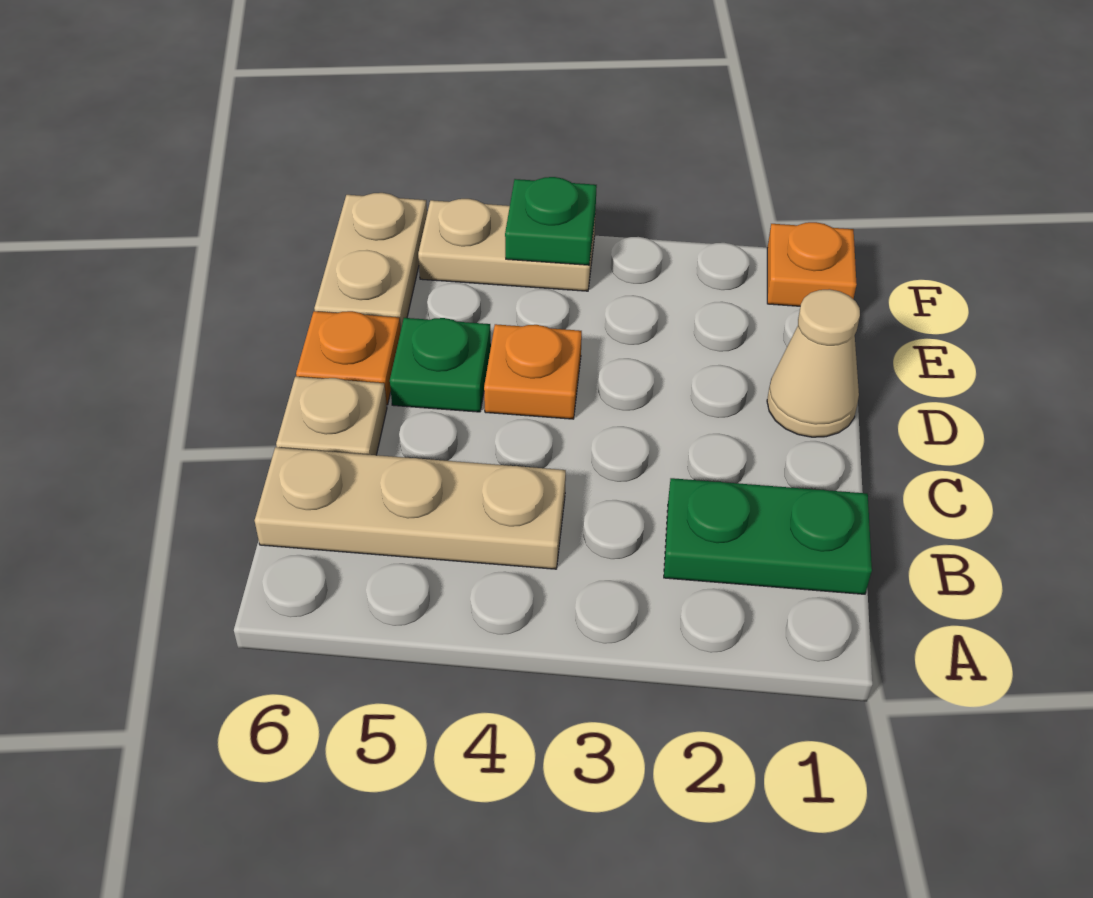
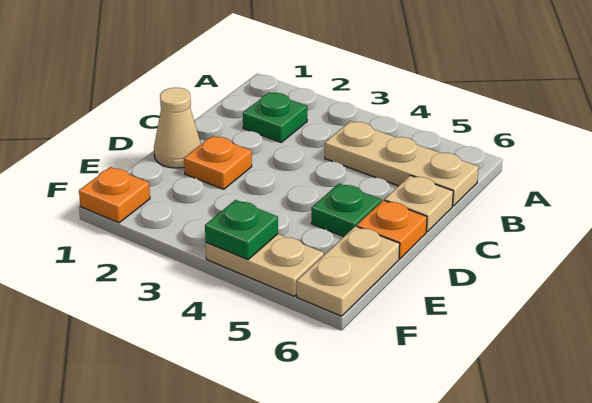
green 1x2 plate [664,478,872,594] -> green 1x1 plate [243,92,307,142]
orange 1x1 plate [484,324,582,419] -> orange 1x1 plate moved to [184,136,252,189]

